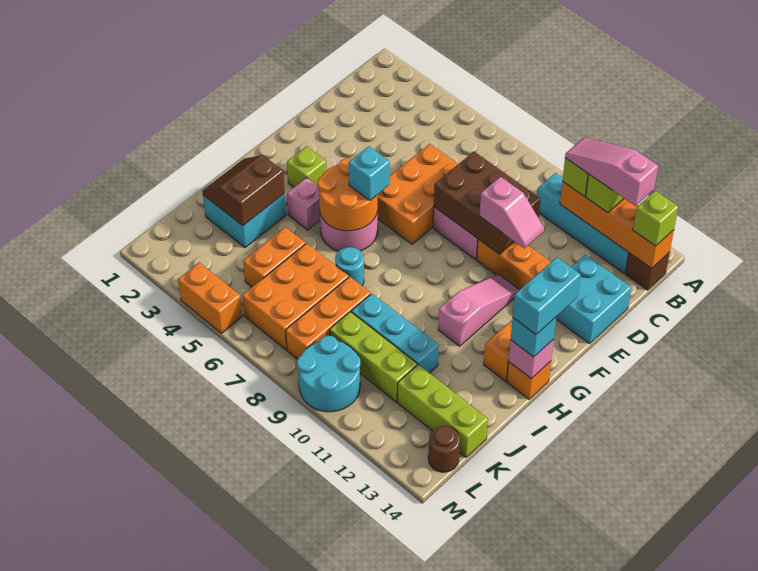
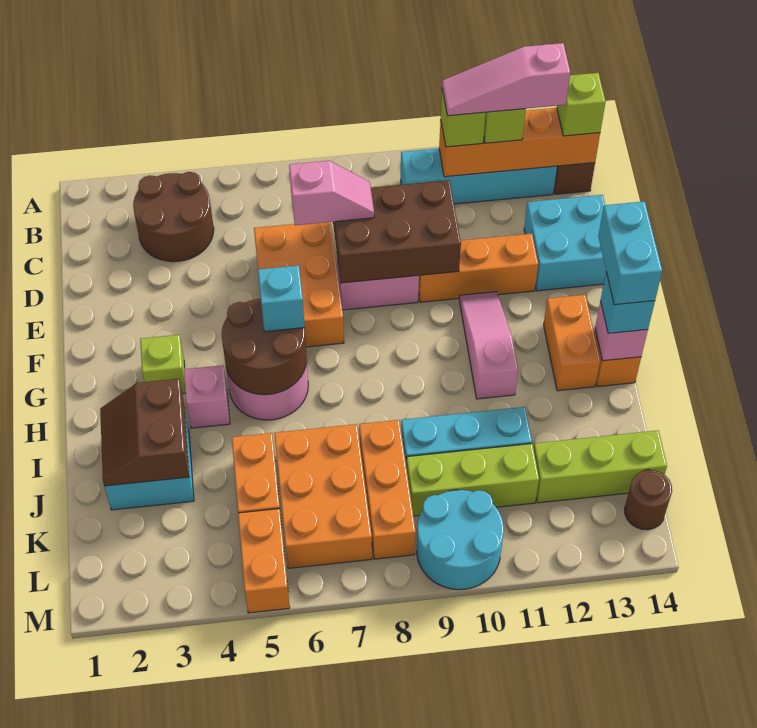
none -> brown 2x2 round brick [133,172,214,262]
pink 1x2 slope [479,177,544,248] -> pink 1x2 slope moved to [289,161,374,225]
orange 2x2 round brick [318,158,378,231] -> brown 2x2 round brick [222,299,307,395]
cyan 1x1 round brick [335,247,364,285] -> none
orange 1x2 brick [178,263,242,333] -> orange 1x2 brick turned to [238,509,290,613]

